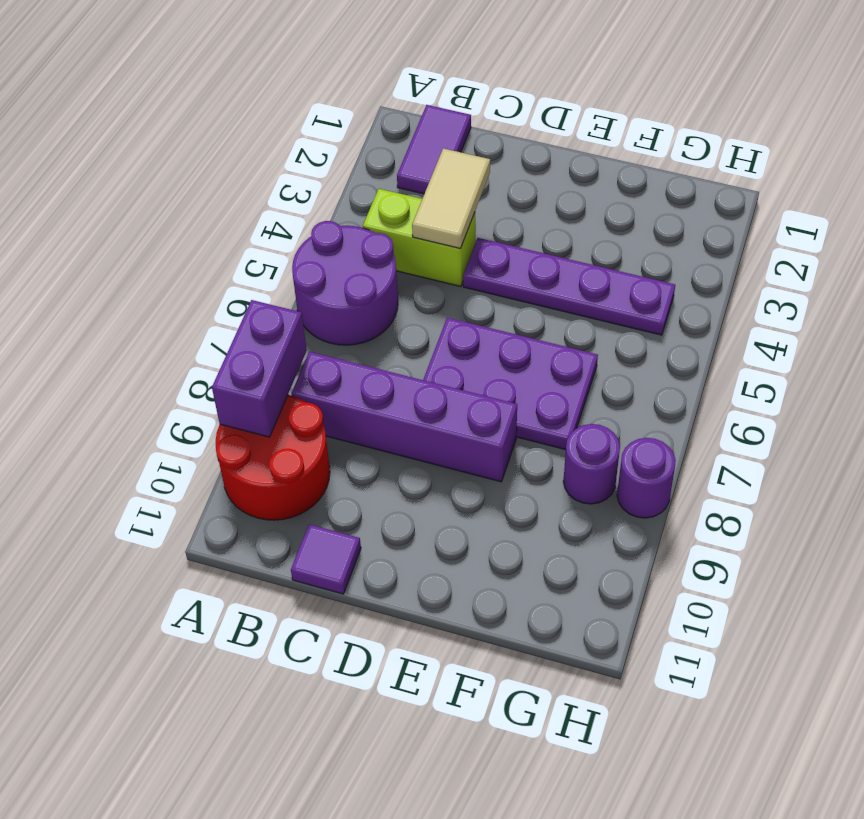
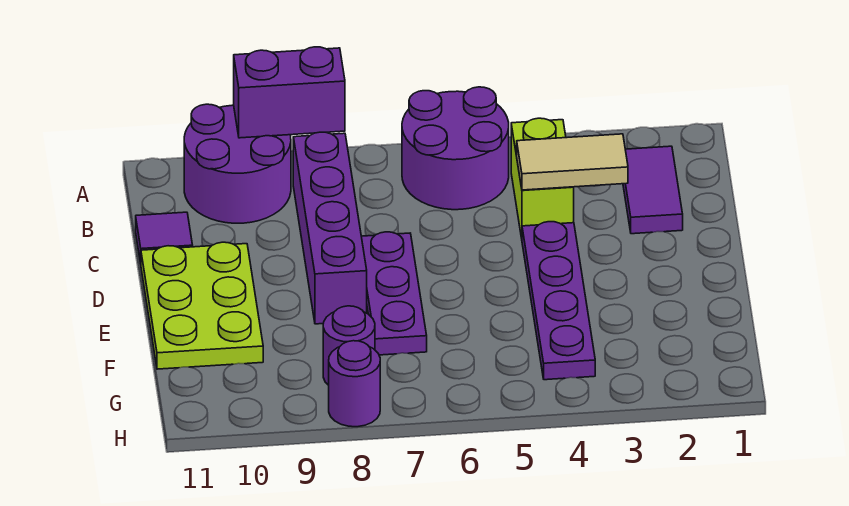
red 2x2 round brick [216,395,330,520] -> purple 2x2 round brick [184,104,291,223]
purple 1x2 tile [397,105,471,194] -> purple 1x2 tile turned to [623,146,683,234]
purple 2x3 plate [423,318,598,450] -> purple 1x3 plate [361,232,427,355]
none -> lime 2x3 plate [141,242,263,369]

